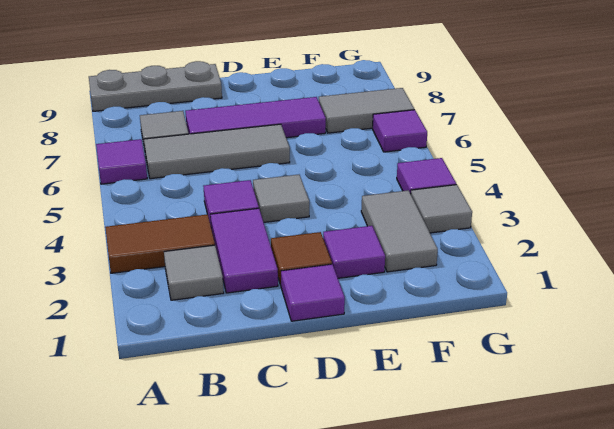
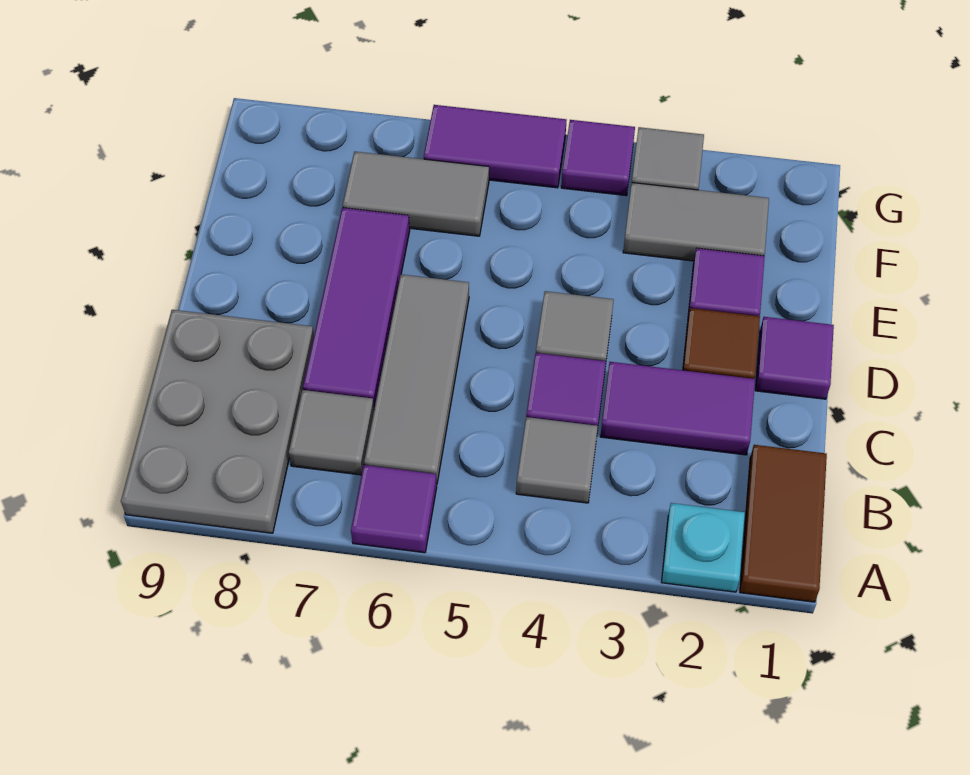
none -> cyan 1x1 plate [662,503,745,592]
brown 1x2 tile [105,214,215,273] -> brown 1x2 tile moved to [740,445,827,602]
grey 1x3 plate [89,61,222,111] -> grey 2x3 plate [121,310,314,533]
grey 1x1 tile [164,245,224,300] -> grey 1x1 tile moved to [516,417,598,503]
grey 1x2 tile [319,88,414,133] -> grey 1x2 tile turned to [343,152,489,236]
purple 1x1 tile [373,110,427,152] -> purple 1x2 tile [424,105,566,188]

